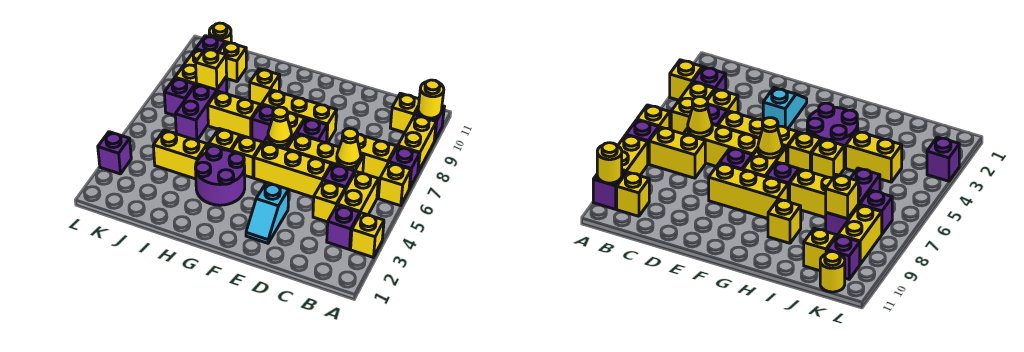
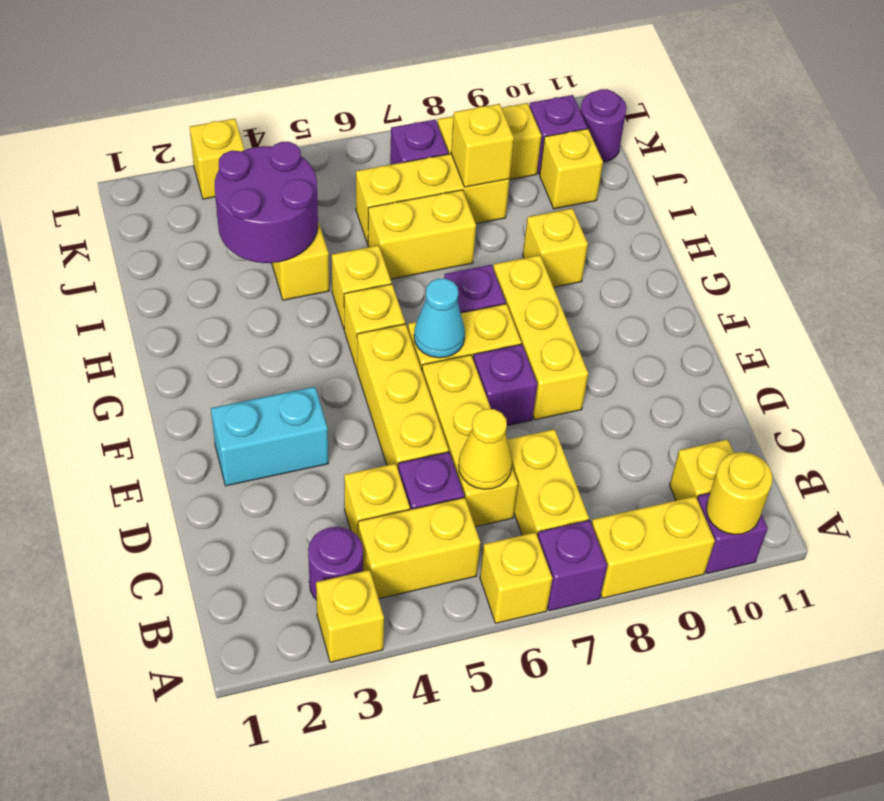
purple 1x1 brick [327,205,360,249] -> purple 1x1 round brick [308,527,363,600]
cyan 1x2 slope [246,182,289,243] -> cyan 1x2 brick [211,387,328,486]
yellow 1x1 cone [268,107,292,146] -> cyan 1x1 cone [414,279,465,358]
purple 2x2 round brick [195,146,245,205] -> purple 2x2 round brick moved to [215,142,318,263]
yellow 1x2 brick [208,91,260,138] -> yellow 1x2 brick turned to [368,190,476,279]
purple 1x3 brick [175,77,227,140] -> yellow 1x3 brick [356,154,510,244]
yellow 1x1 round brick [209,23,231,43] -> purple 1x1 round brick [580,89,627,162]
purple 1x1 brick [98,132,131,174] -> yellow 1x1 brick [190,119,245,199]

